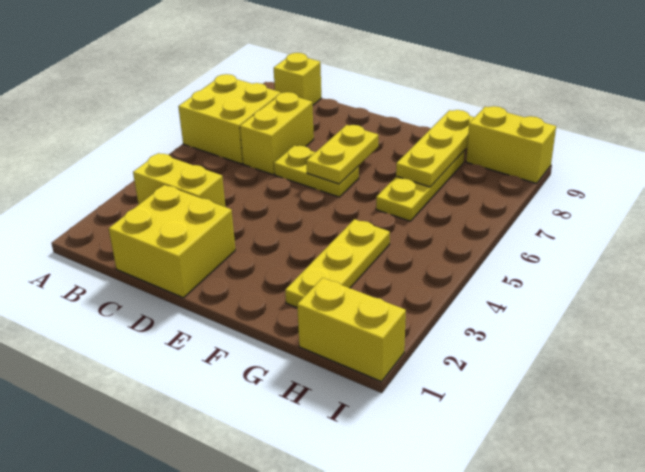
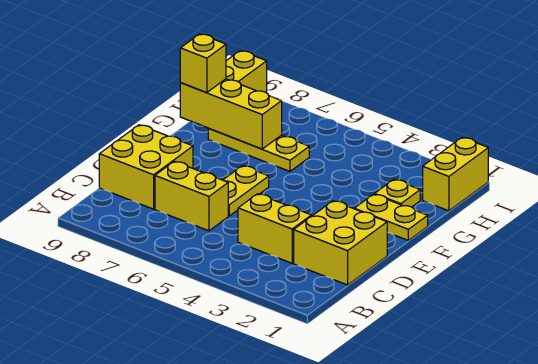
yellow 2x2 brick [178,74,281,164] -> yellow 2x2 brick moved to [99,125,193,209]
yellow 1x2 brick [133,153,225,207] -> yellow 1x2 brick turned to [238,194,312,263]
yellow 1x1 brick [274,53,321,105] -> yellow 1x1 brick moved to [180,34,226,93]
yellow 1x2 plate [306,125,378,184] -> yellow 1x2 plate moved to [354,194,428,240]
yellow 1x3 plate [285,219,390,307] -> yellow 1x1 plate [375,180,420,207]
yellow 1x3 plate [396,110,475,187] -> yellow 1x3 brick [180,79,282,149]

